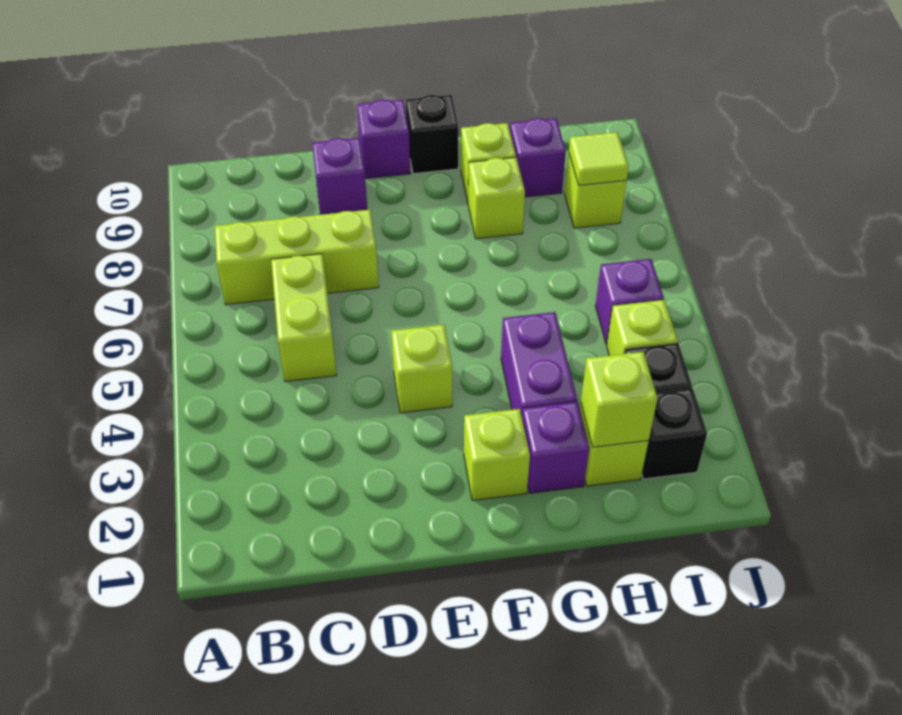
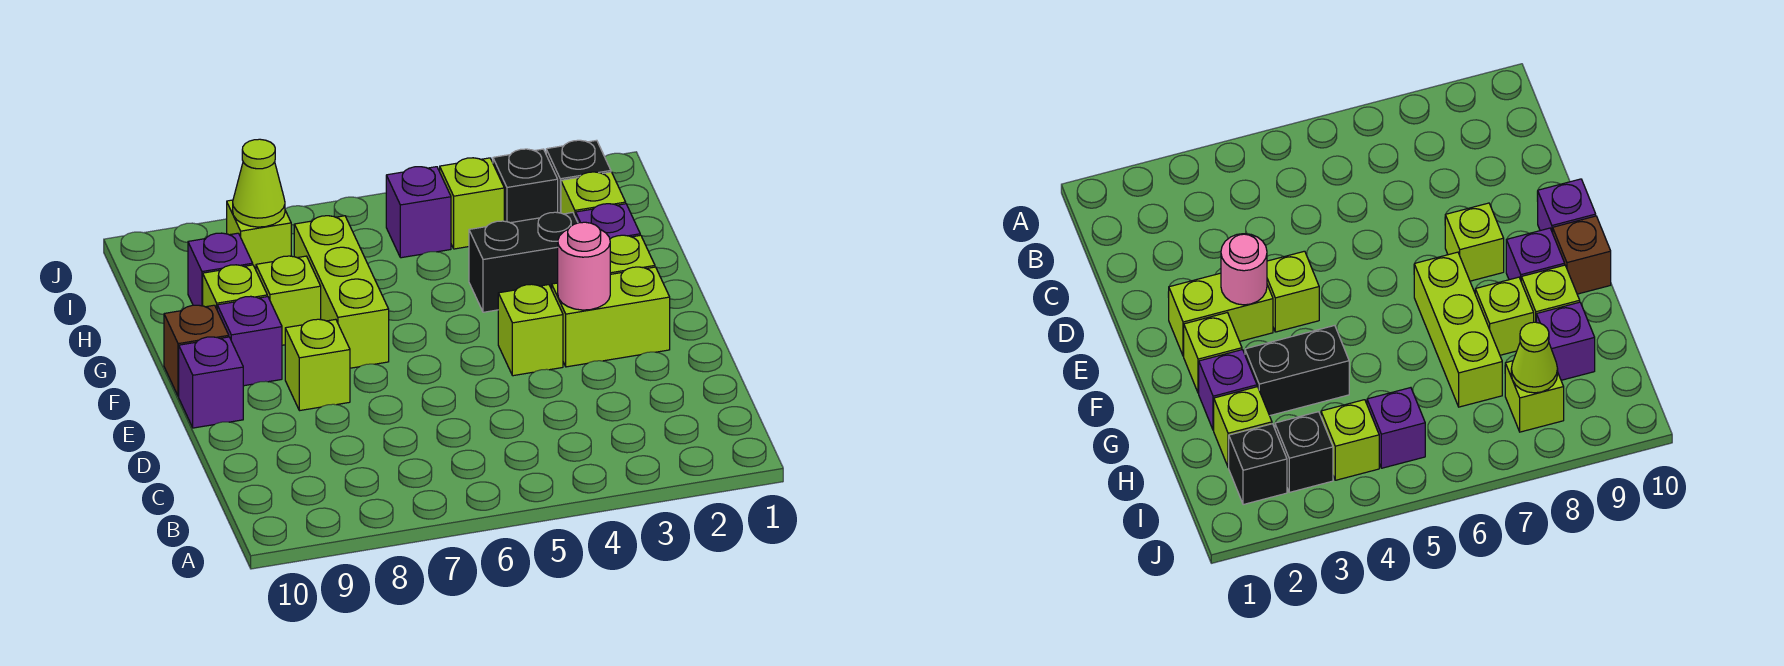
lime 1x3 brick [215,210,379,305] -> lime 1x3 brick moved to [294,216,389,368]
lime 1x2 brick [271,254,336,382] -> lime 1x2 brick moved to [552,267,670,367]
purple 1x1 brick [312,138,367,215] -> purple 1x1 brick moved to [217,296,282,386]
none -> pink 1x1 round brick [558,222,610,310]
black 1x1 brick [406,95,458,174] -> brown 1x1 brick [164,305,229,396]
purple 1x2 brick [501,312,577,416] -> black 1x2 brick [469,212,578,312]
lime 1x1 brick [581,352,657,447] -> lime 1x1 brick moved to [285,319,350,411]
lime 1x1 tile [569,132,629,185] -> lime 1x1 cone [233,139,285,227]

